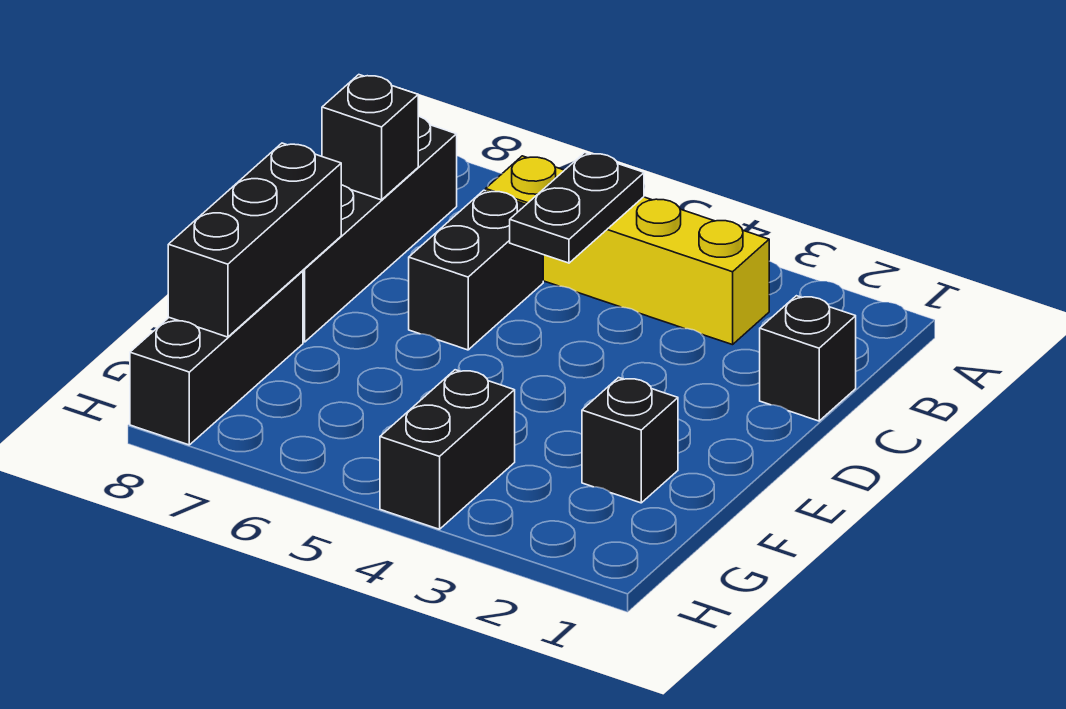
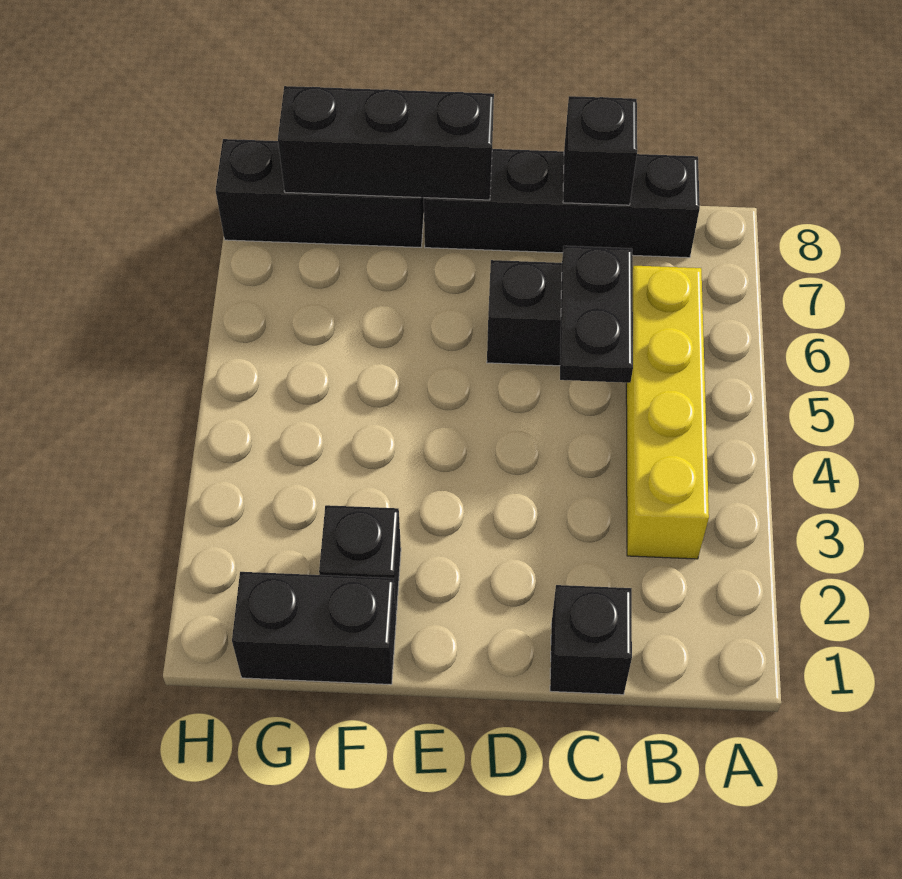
black 1x2 plate [510,153,644,263] -> black 1x2 plate turned to [560,246,633,383]
black 1x2 brick [380,370,515,529] -> black 1x2 brick moved to [232,572,396,685]

